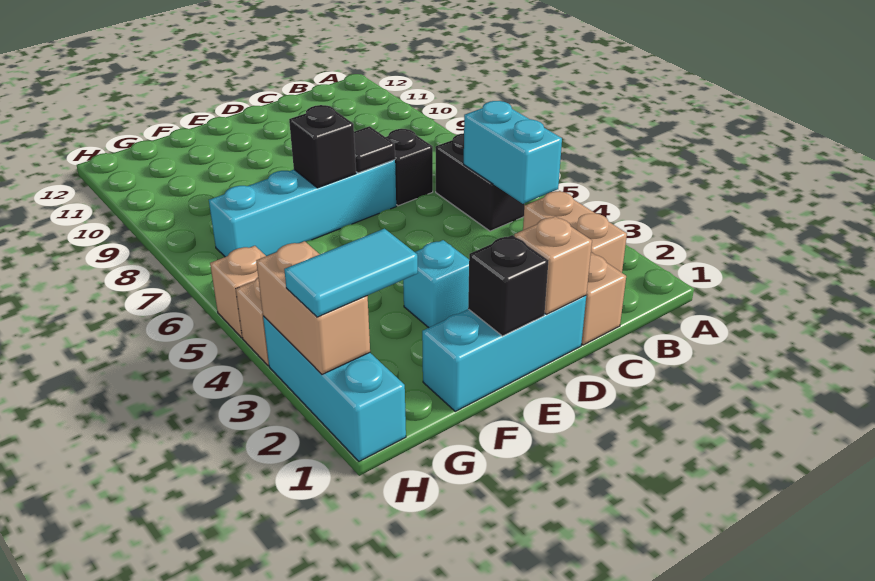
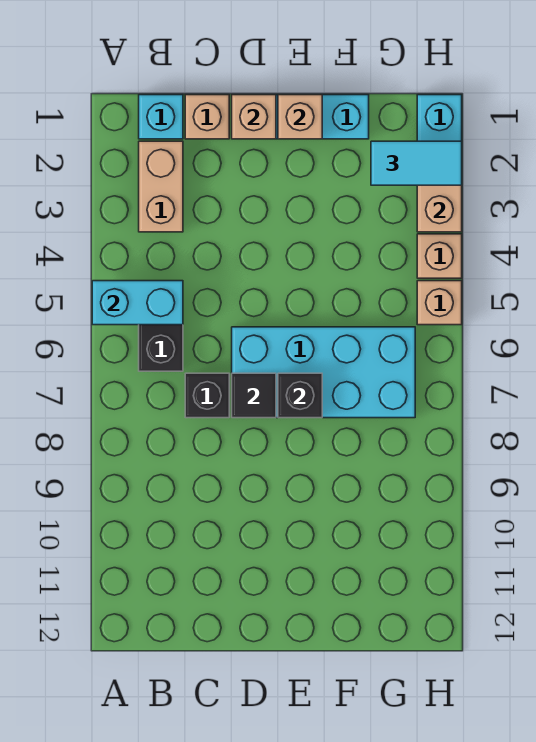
cyan 1x2 brick [464,101,562,204] -> cyan 1x2 brick turned to [92,281,183,325]
cyan 1x4 brick [209,160,396,257] -> cyan 2x4 brick [232,327,415,418]
black 1x1 brick [468,235,548,336] -> tan 1x1 brick [278,95,322,139]
cyan 1x1 brick [403,240,469,328] -> cyan 1x1 brick moved to [139,95,183,139]

